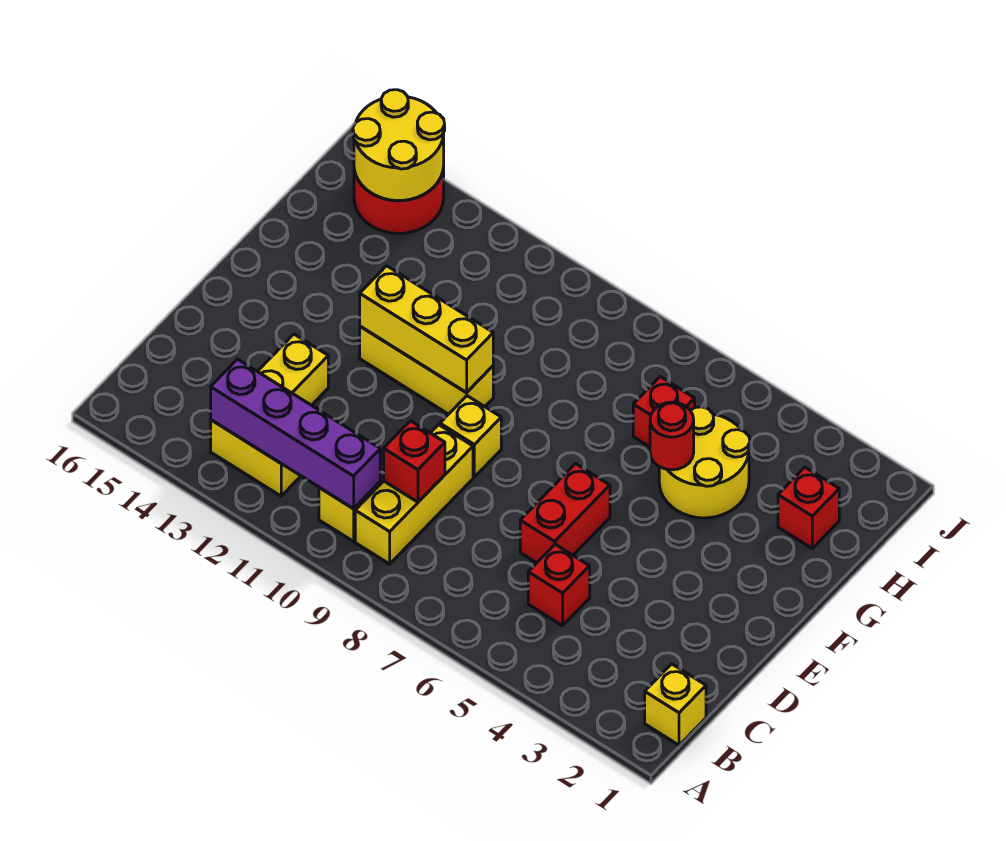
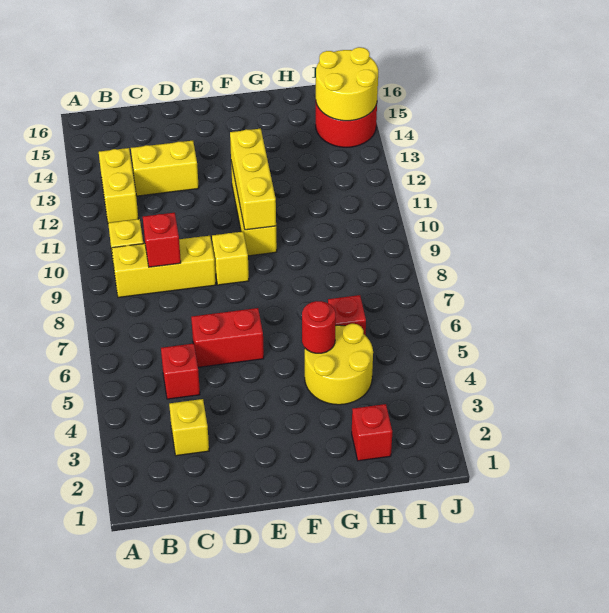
yellow 1x1 brick [645,664,706,745] -> yellow 1x1 brick moved to [169,399,209,456]
purple 1x4 brick [211,359,380,509] -> none

